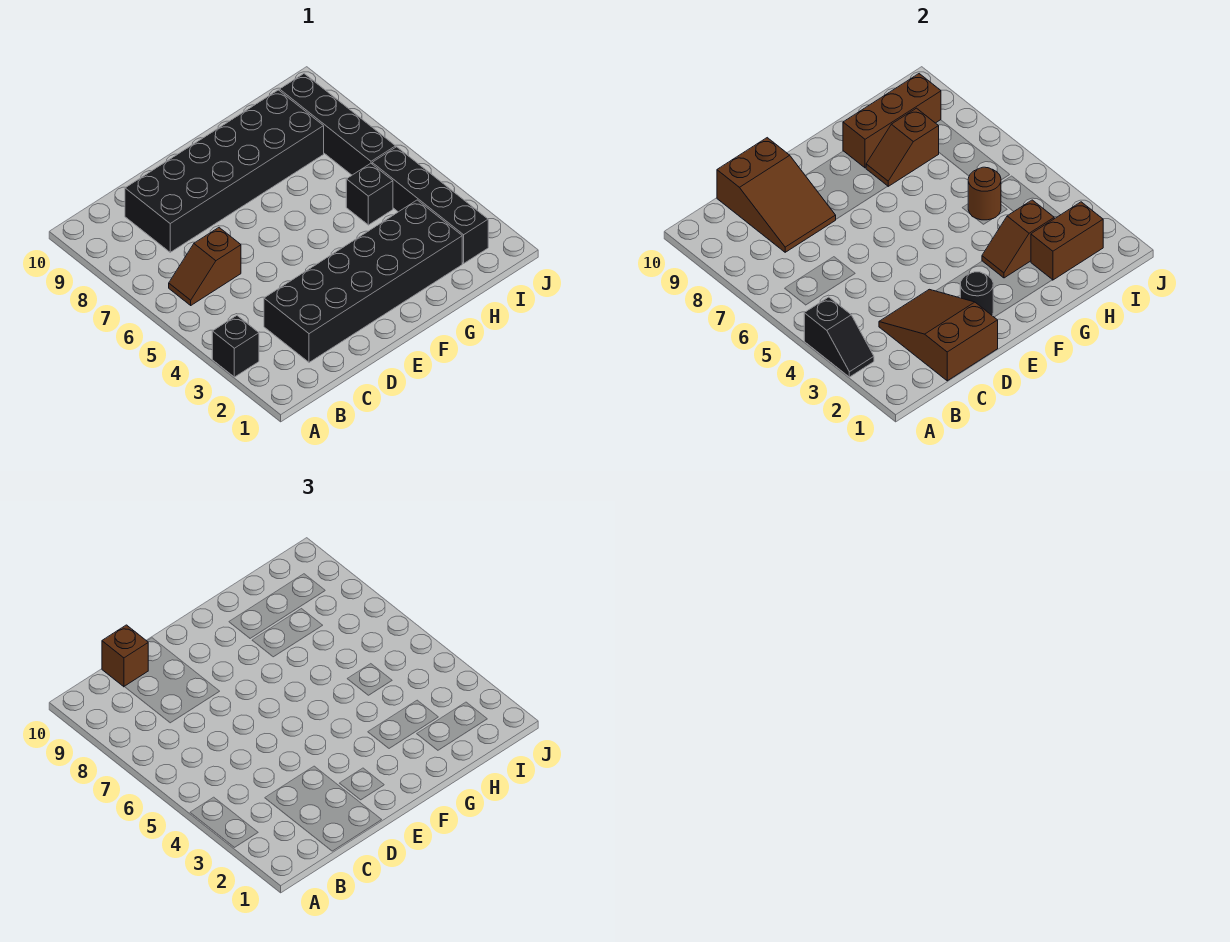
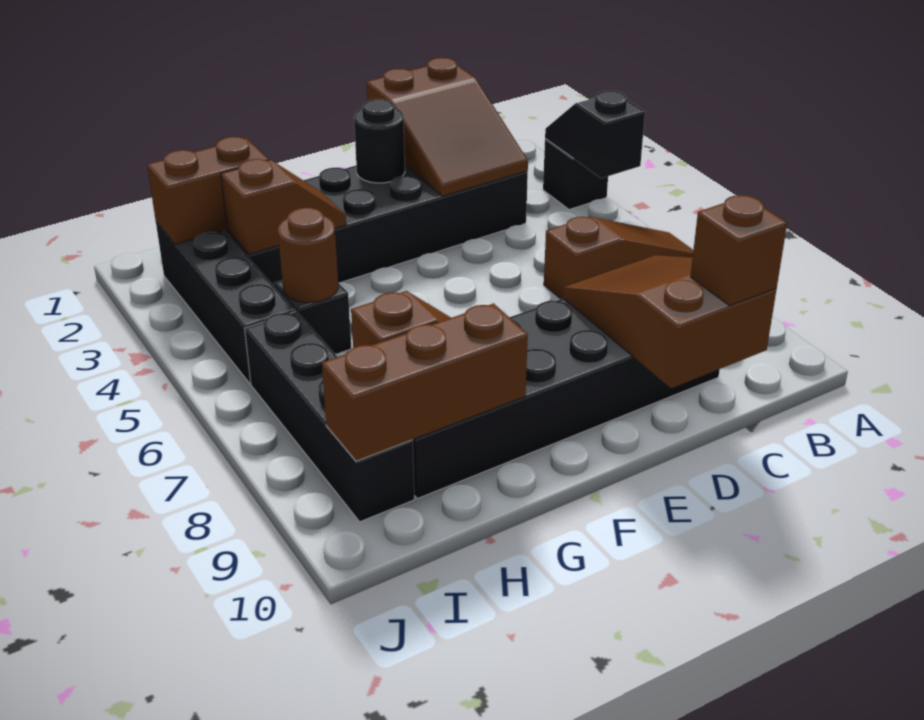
brown 1x2 slope [169,228,241,305] -> brown 1x3 slope [544,217,693,299]

